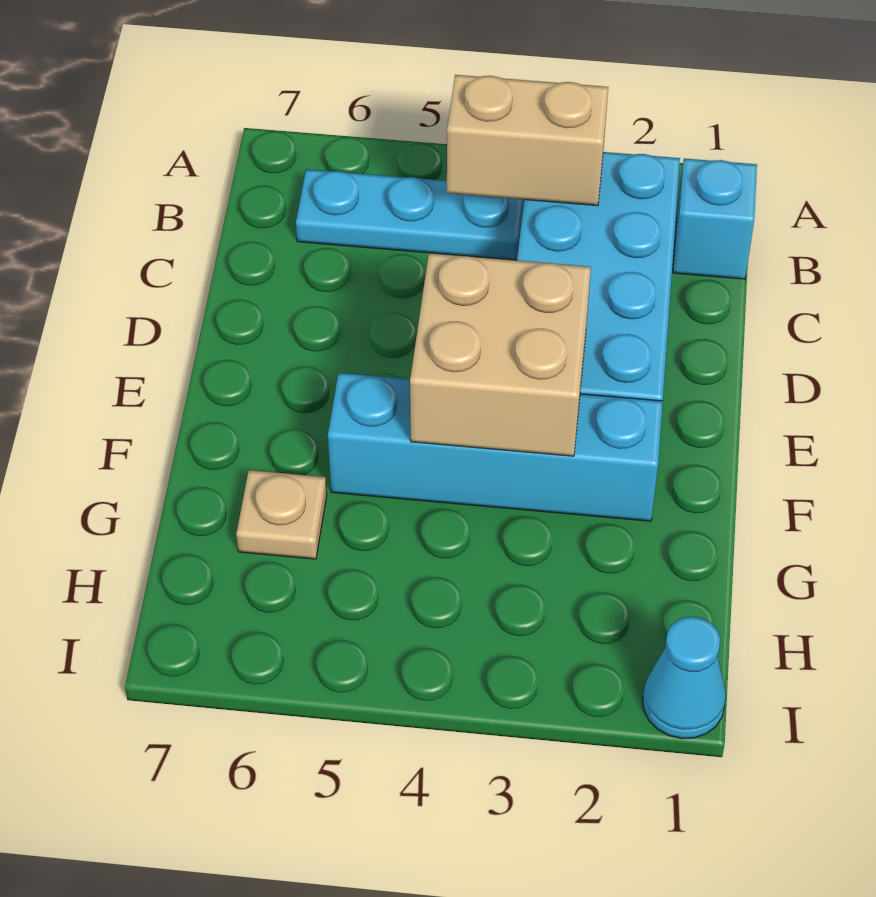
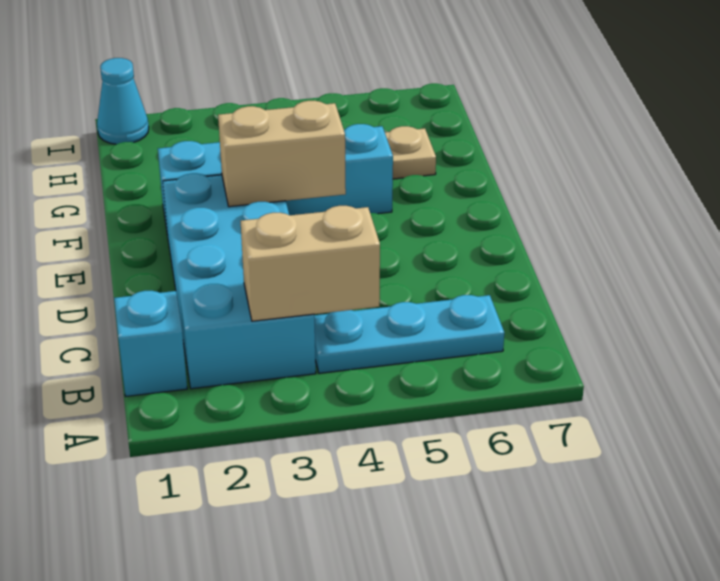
tan 2x2 brick [410,253,591,456] -> tan 1x2 brick [218,101,346,207]

